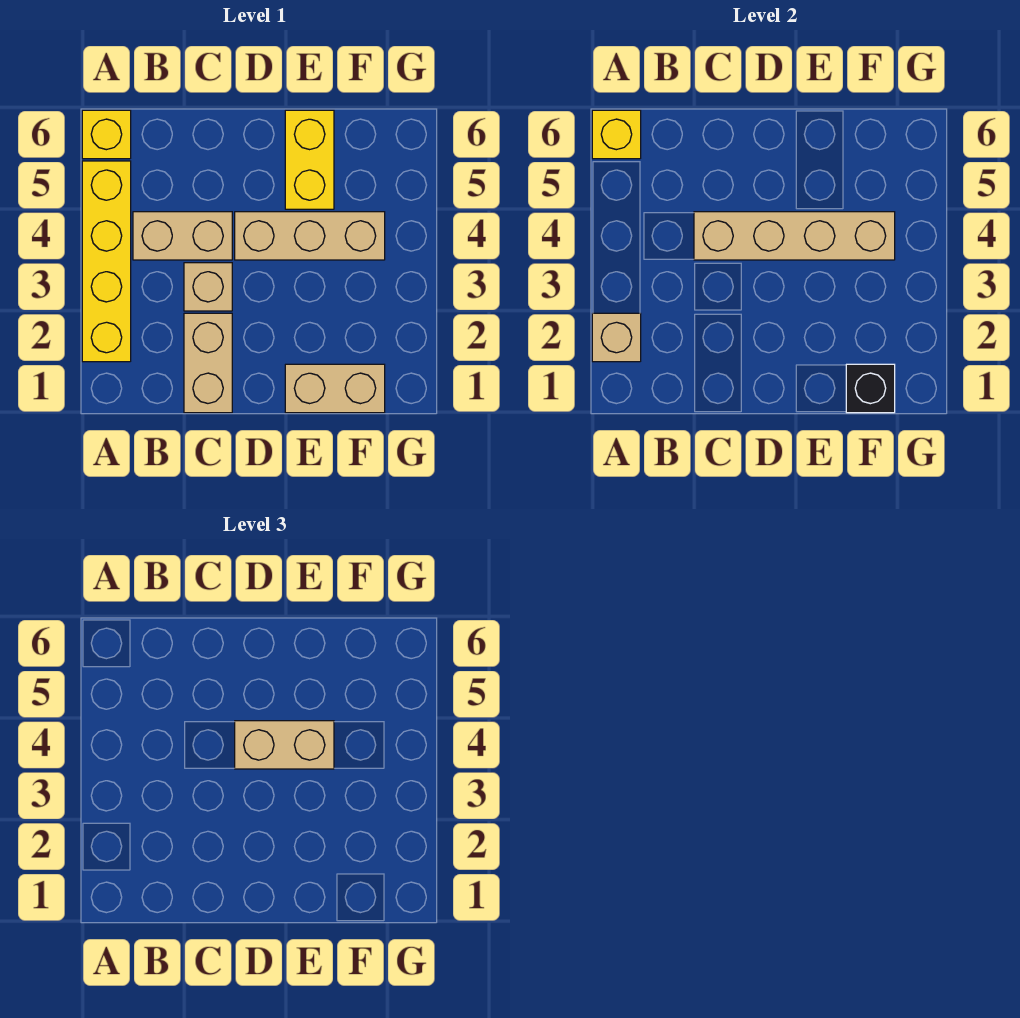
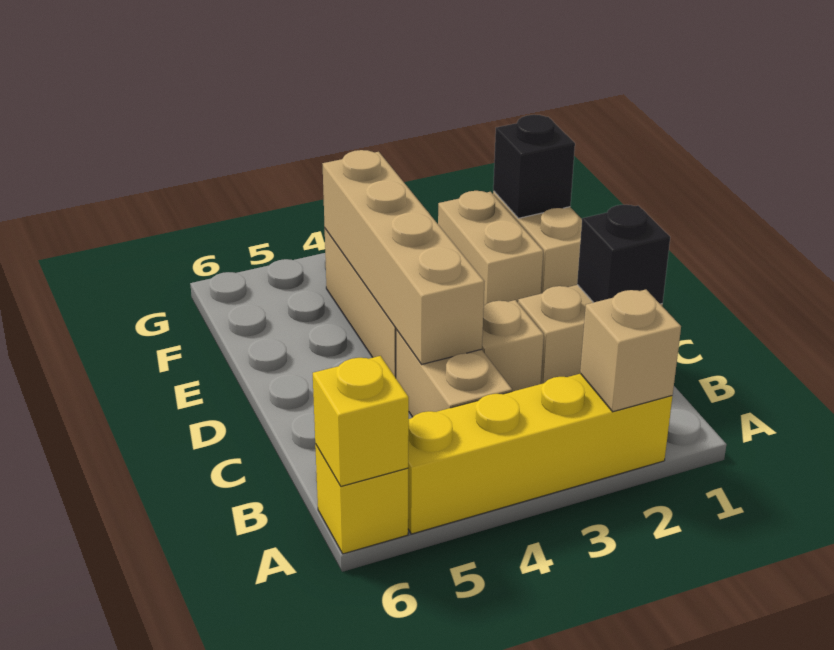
none -> black 1x1 brick [577,205,670,304]
tan 1x2 brick [235,721,334,769] -> tan 1x2 brick moved to [438,191,543,305]
yellow 1x2 brick [285,110,334,209] -> none

